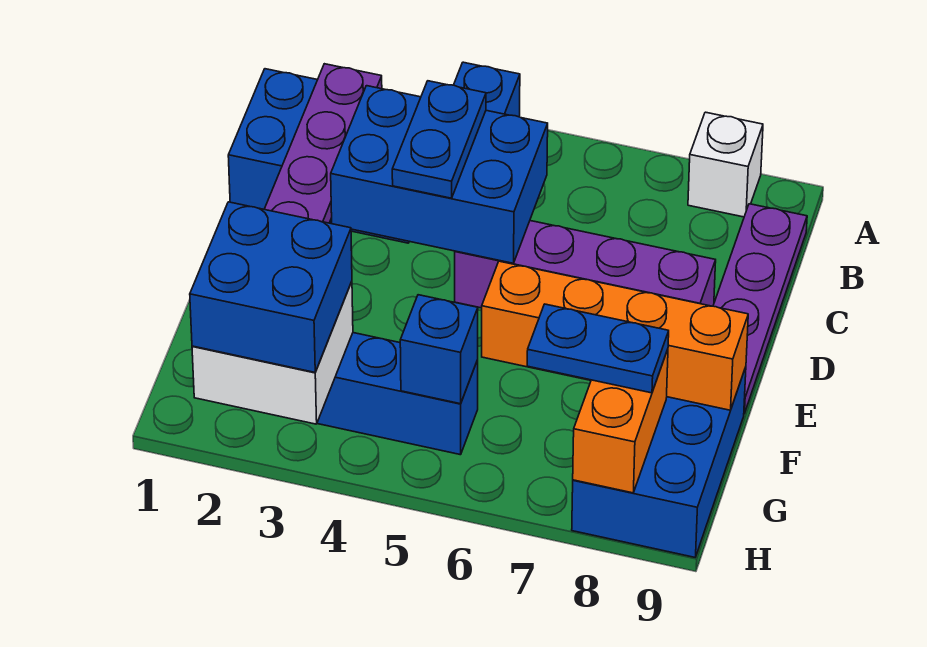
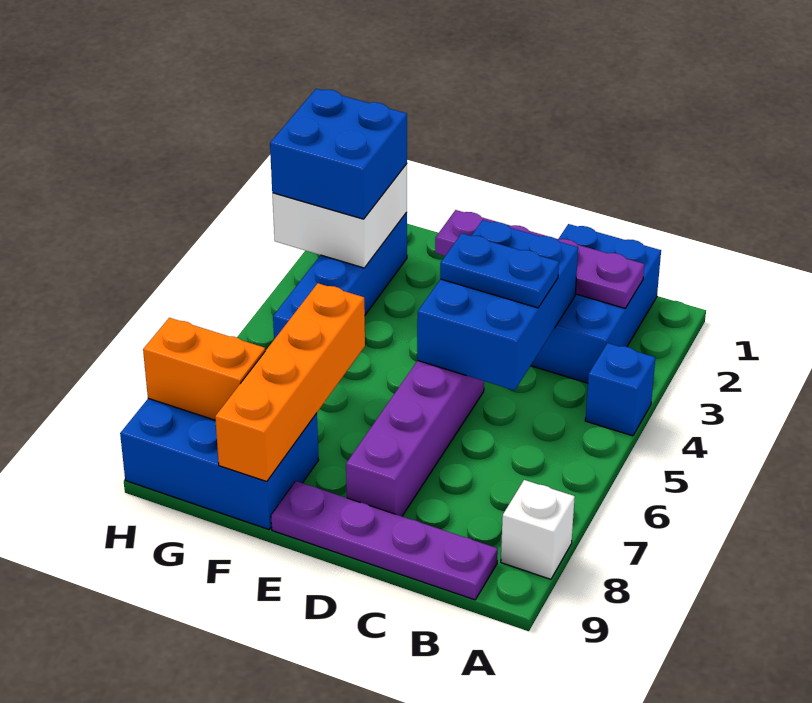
blue 1x1 brick [400,295,478,404] -> none
blue 1x2 plate [527,304,669,393] -> none

